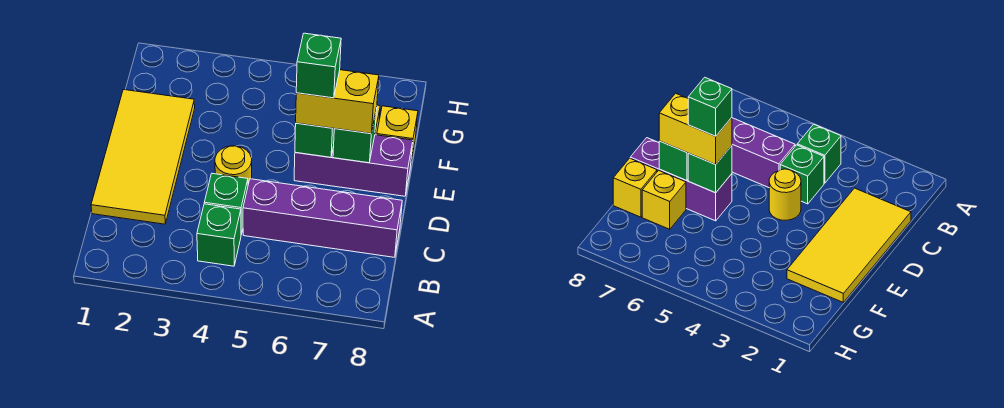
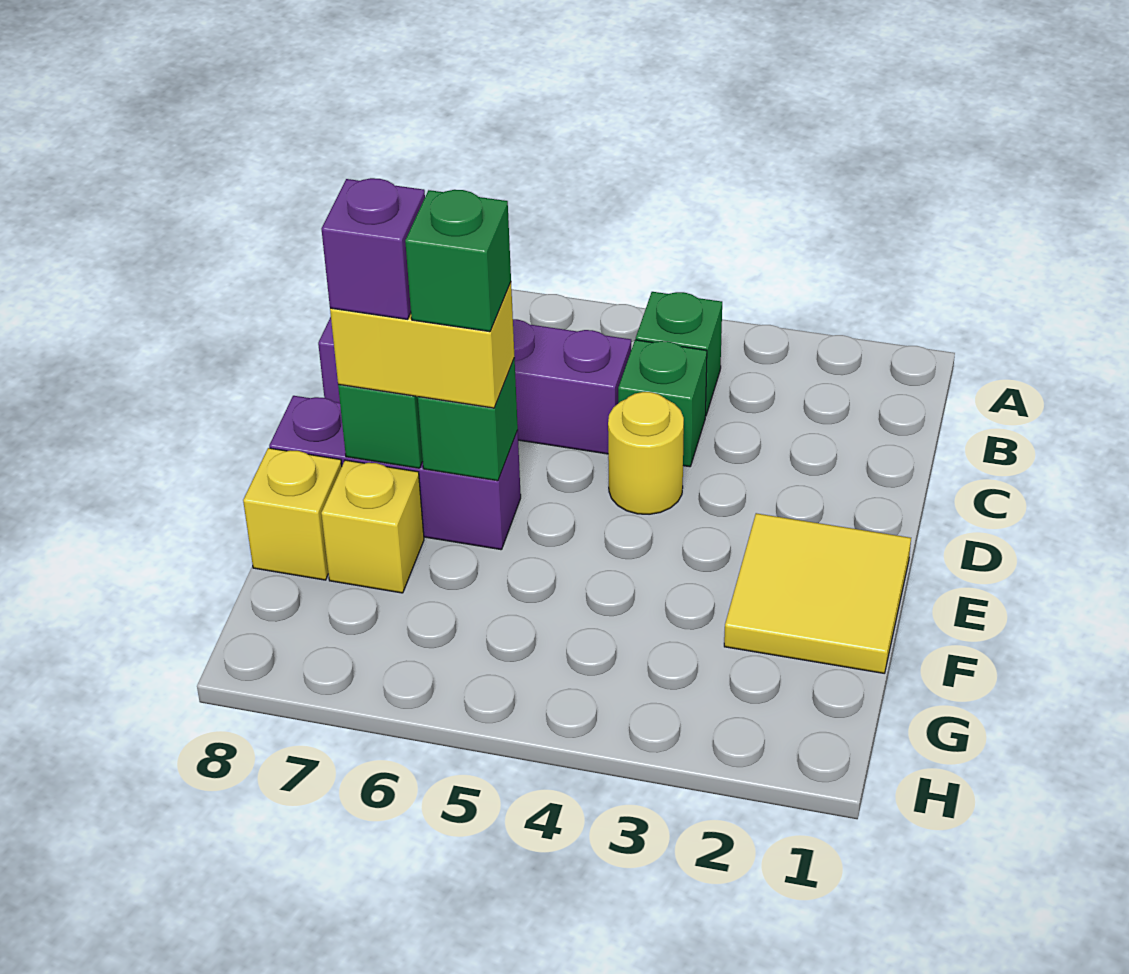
yellow 2x4 tile [91,90,195,224] -> yellow 2x2 tile [724,513,911,673]
none -> purple 1x1 brick [322,178,425,319]

